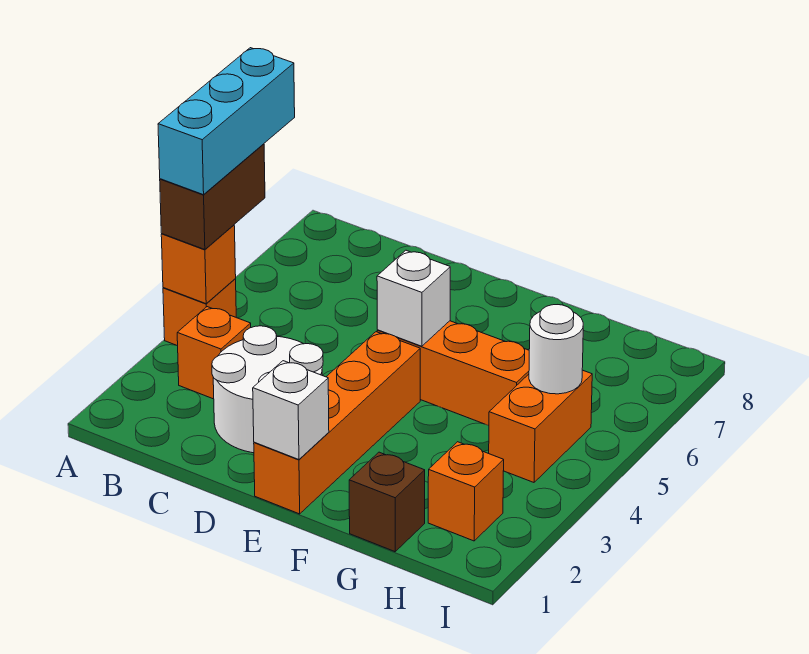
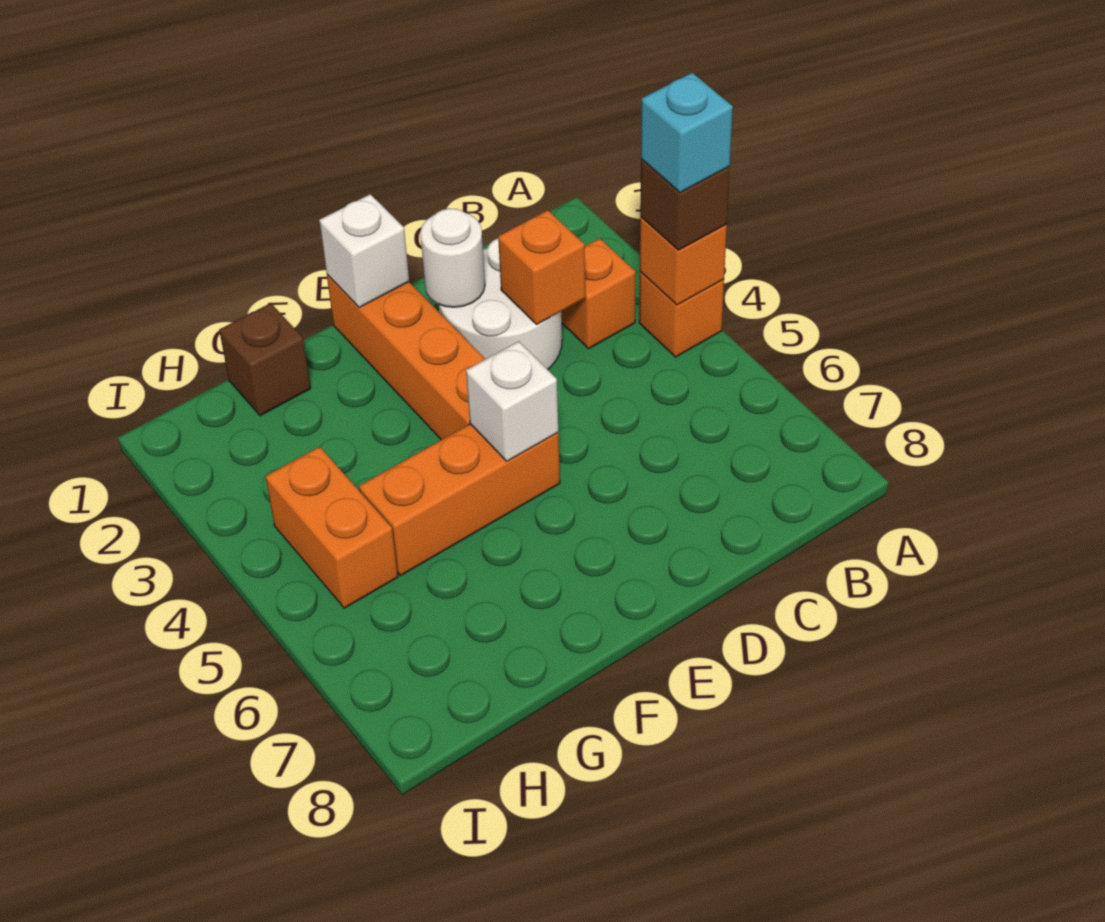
brown 1x2 brick [160,144,265,250] -> brown 1x1 brick [640,159,730,250]
cyan 1x3 brick [158,48,295,195] -> cyan 1x1 brick [641,73,733,193]
orange 1x1 brick [428,442,504,541] -> orange 1x1 brick moved to [498,210,585,324]
white 1x1 round brick [529,305,583,394] -> white 1x1 round brick moved to [420,209,485,307]

